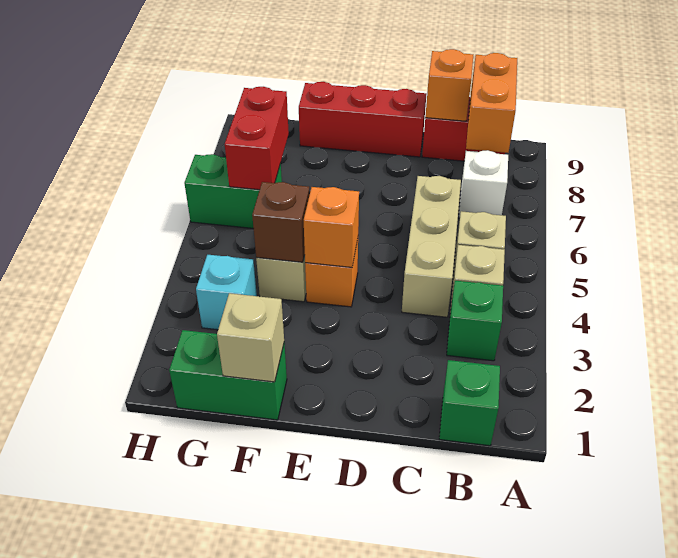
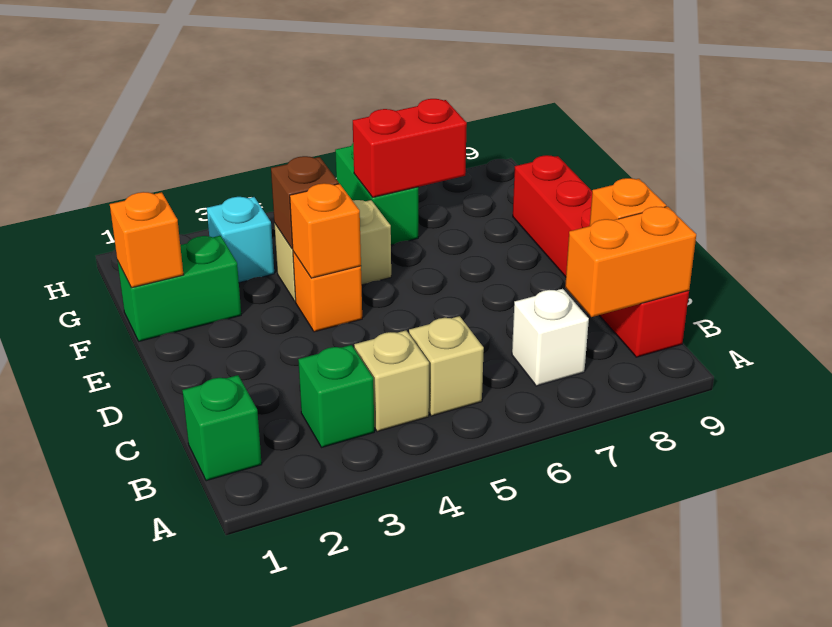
tan 1x3 brick [402,176,461,317] -> none
green 1x2 brick [169,330,287,420] -> green 1x2 brick turned to [117,236,241,341]
tan 1x1 brick [217,293,284,382] -> orange 1x1 brick [110,192,183,288]

